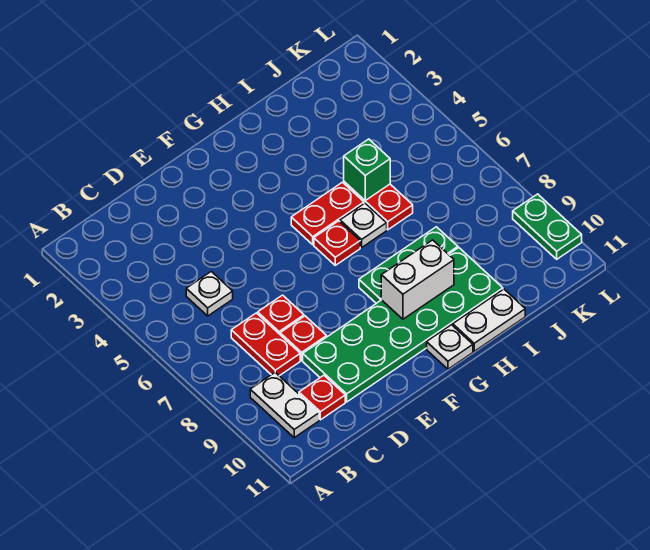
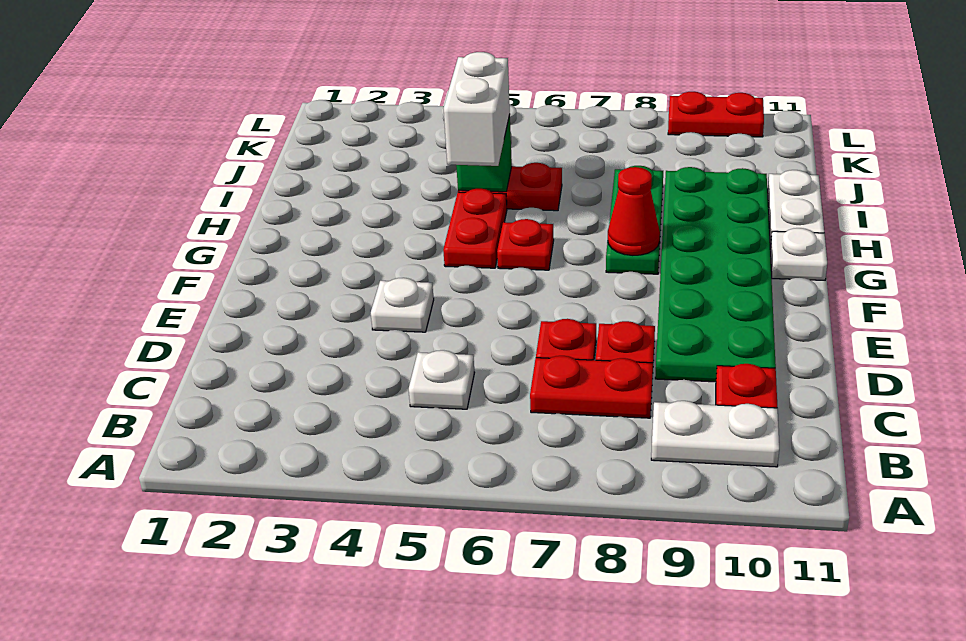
none -> red 1x1 cone [608,167,660,255]
white 1x2 brick [381,240,454,319] -> white 1x2 brick moved to [444,52,510,166]
white 1x1 plate [340,203,387,248] -> white 1x1 plate moved to [371,278,434,332]
green 1x2 plate [513,194,582,259] -> red 1x2 plate [668,92,764,137]

